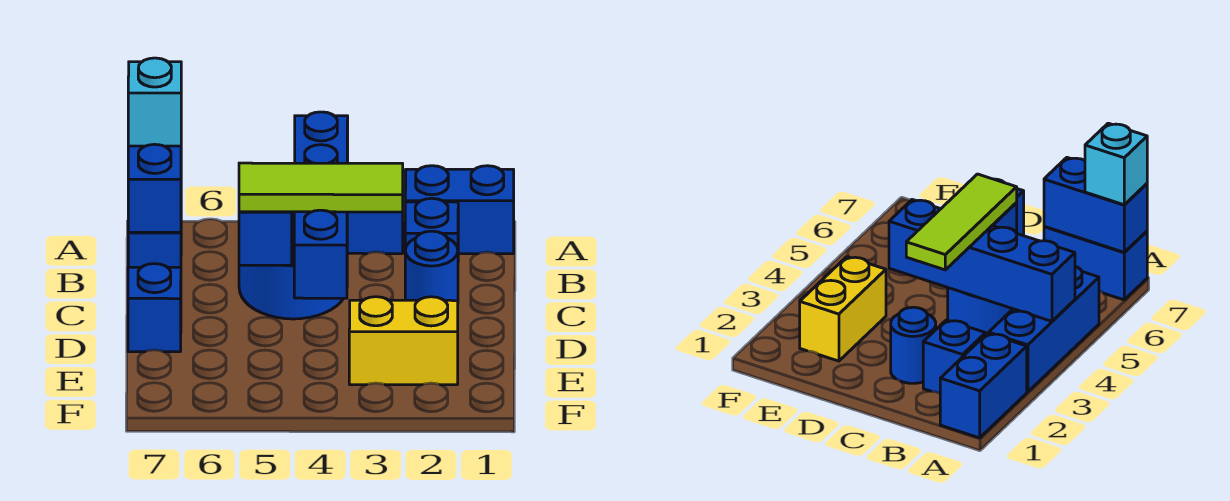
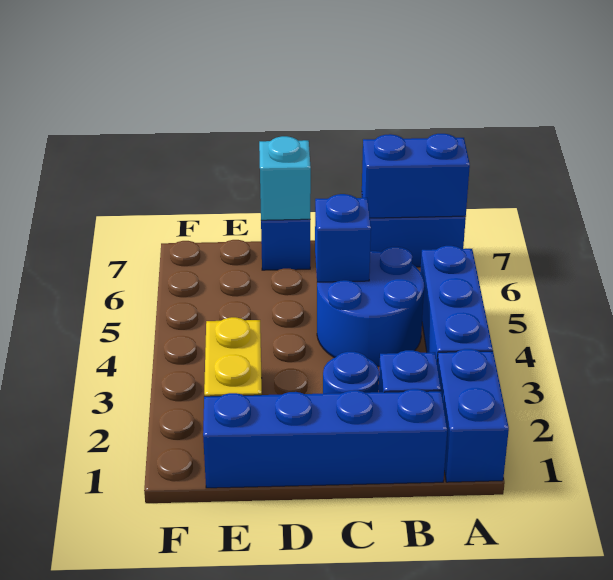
blue 1x4 brick [294,112,348,298] -> blue 1x4 brick moved to [203,389,447,488]
cyan 1x1 brick [128,58,181,146] -> cyan 1x1 brick moved to [259,136,311,220]
lime 1x3 tile [239,163,403,212] -> none

